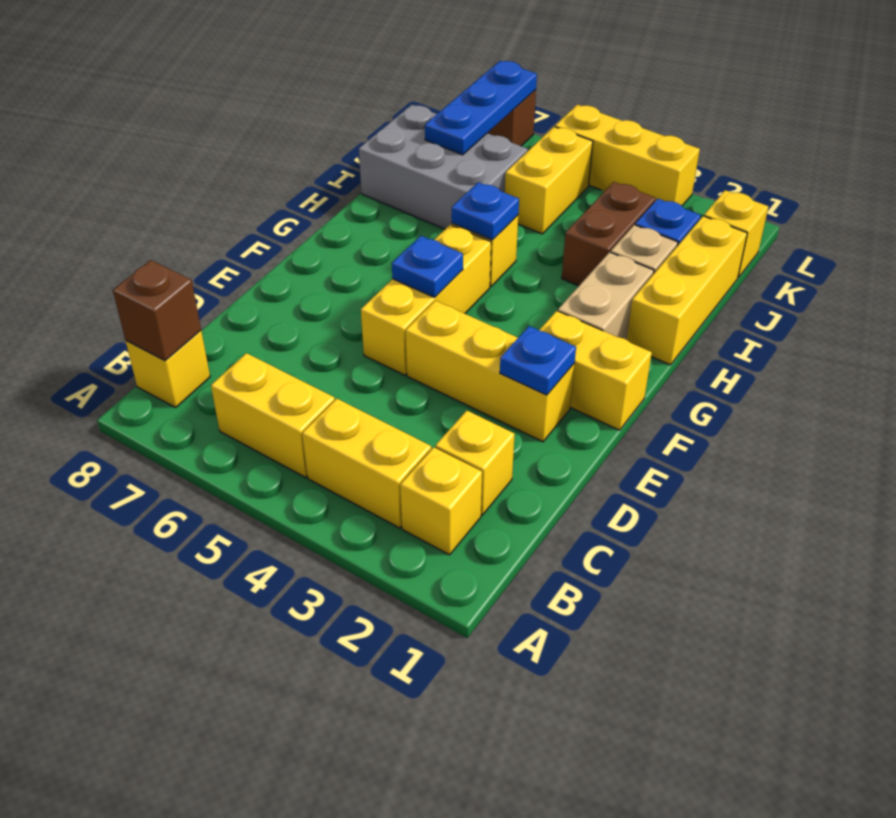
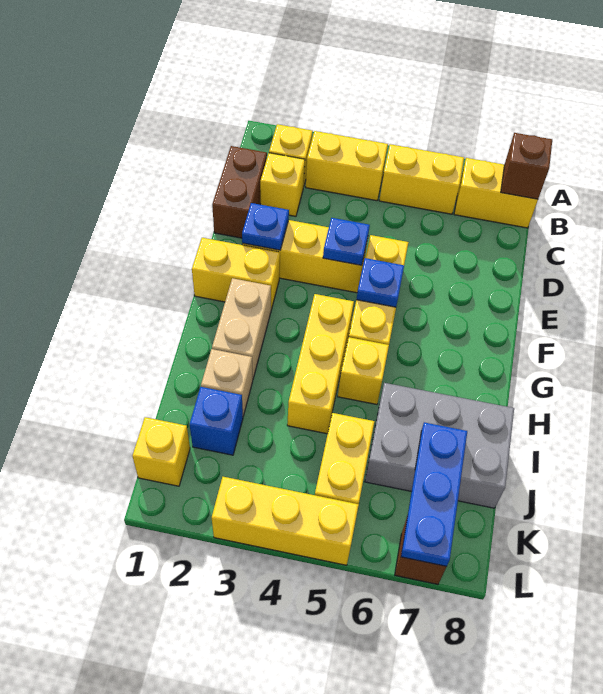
yellow 1x1 brick [126,331,210,407] -> yellow 1x2 brick [454,158,538,228]
yellow 1x3 brick [627,216,747,365] -> yellow 1x3 brick moved to [287,294,354,434]
blue 1x1 plate [452,182,519,240] -> blue 1x1 plate moved to [323,218,370,265]
brown 1x2 brick [562,182,656,286] -> brown 1x2 brick moved to [212,146,267,238]

